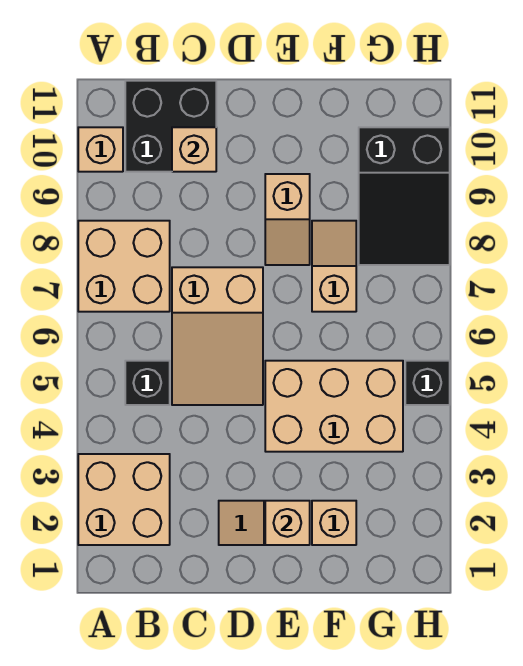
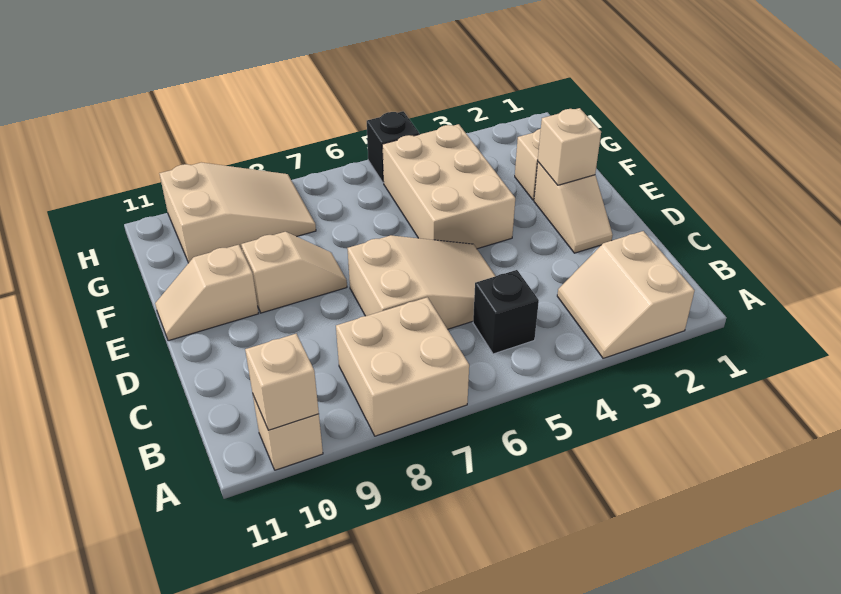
tan 2x2 brick [78,454,170,545] -> tan 2x2 slope [557,231,695,358]
black 2x2 brick [125,81,216,172] -> none
tan 1x1 brick [172,127,216,172] -> tan 1x1 brick moved to [245,334,319,430]
tan 1x2 slope [312,221,356,312] -> tan 1x2 slope moved to [155,245,259,341]
black 2x3 slope [359,127,450,265] -> tan 2x3 slope [159,163,316,263]

